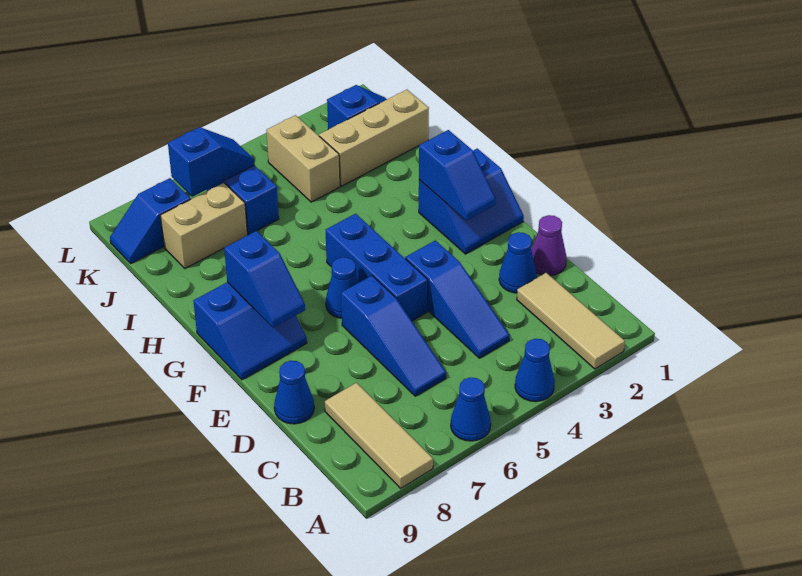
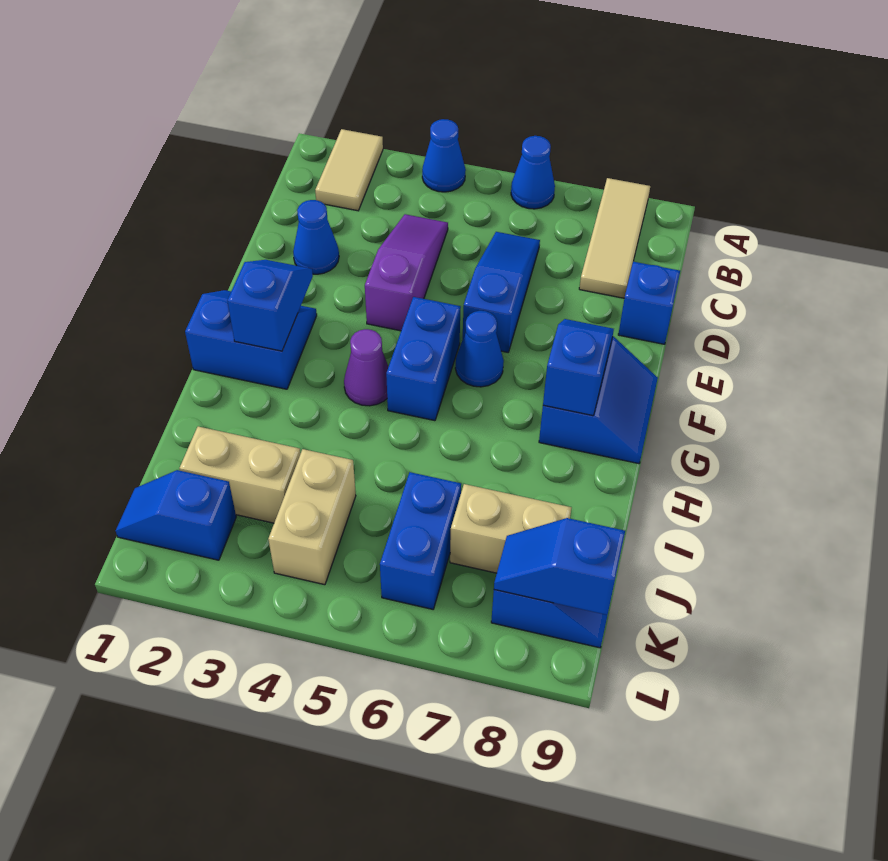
tan 1x3 tile [517,273,625,369] -> tan 1x2 tile [315,129,383,211]
blue 1x3 slope [405,240,509,358] -> purple 1x3 slope [365,214,448,331]
purple 1x1 cone [531,215,567,276] -> purple 1x1 cone moved to [344,329,389,406]
blue 1x1 cone [274,361,314,424] -> blue 1x1 brick [618,262,680,344]
blue 1x3 brick [326,214,428,321] -> blue 1x2 brick [386,297,461,421]
blue 2x2 slope [193,282,307,380] -> blue 2x2 slope turned to [539,337,658,464]
tan 1x3 brick [319,90,429,186] -> tan 1x2 brick [179,426,301,523]
blue 1x2 slope [168,127,255,197] -> blue 1x2 slope moved to [494,518,625,615]

